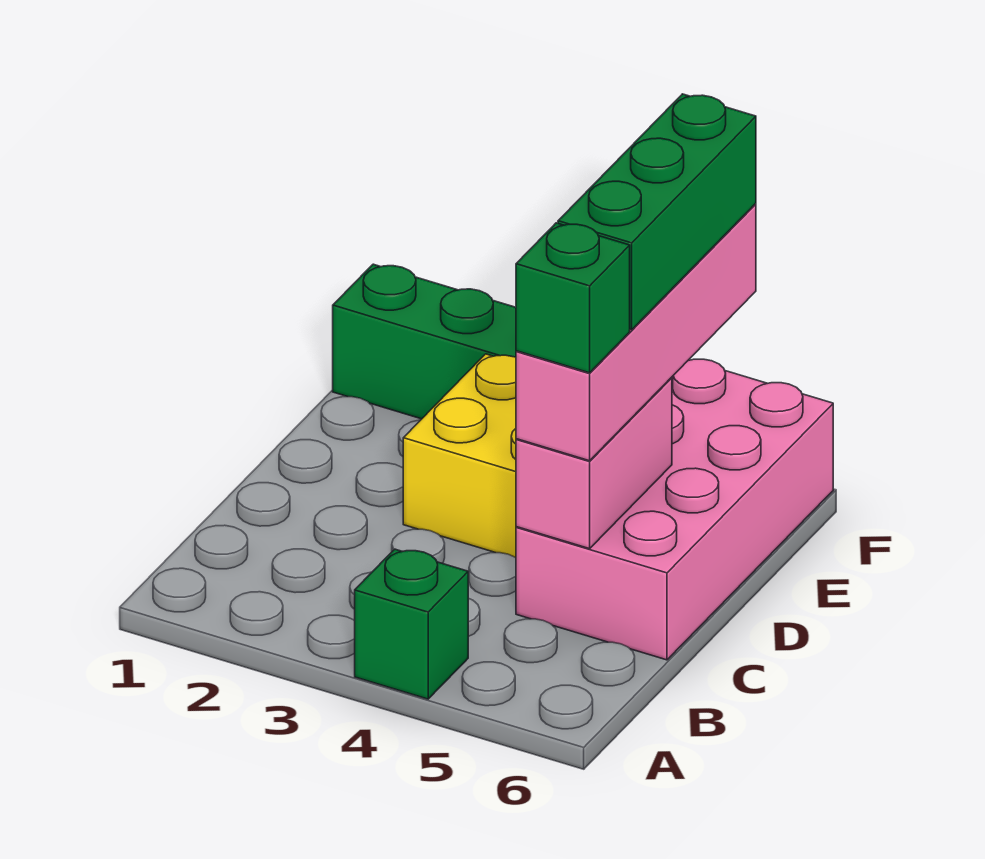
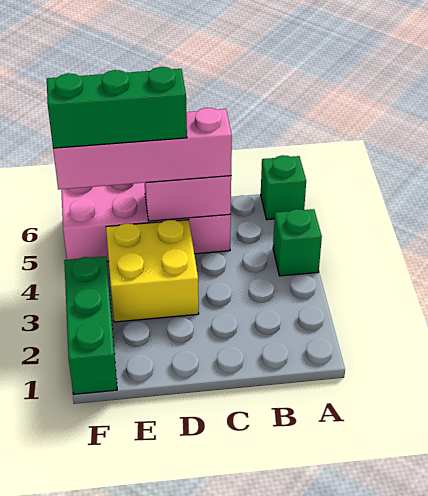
green 1x1 brick [516,223,630,373] -> green 1x1 brick moved to [261,155,306,220]

